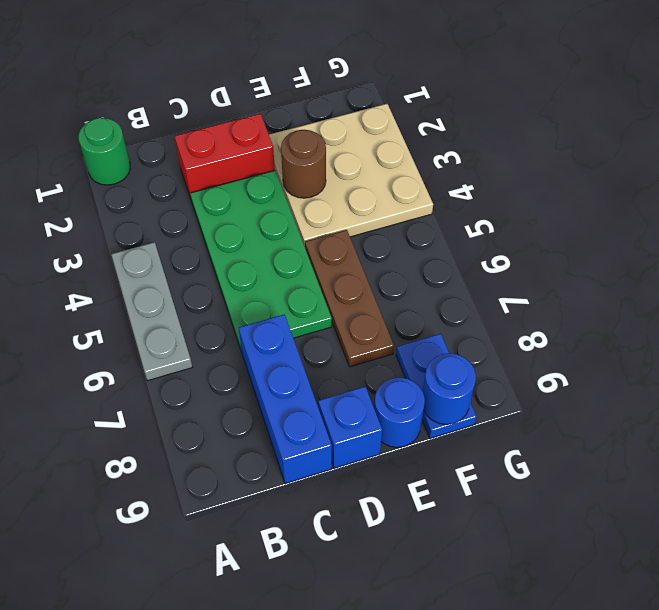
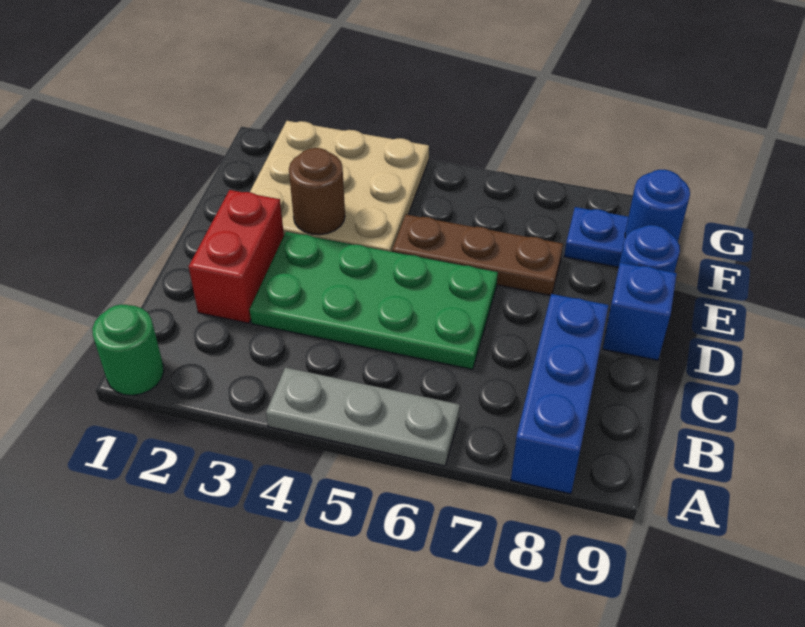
blue 1x3 brick [239,314,332,484] -> blue 1x3 brick turned to [511,294,609,494]

